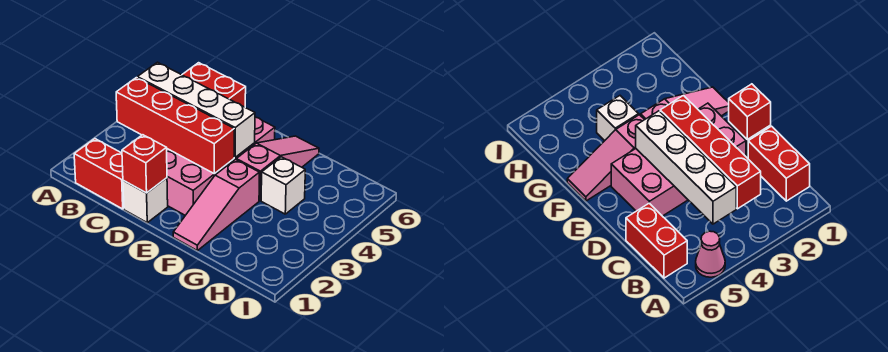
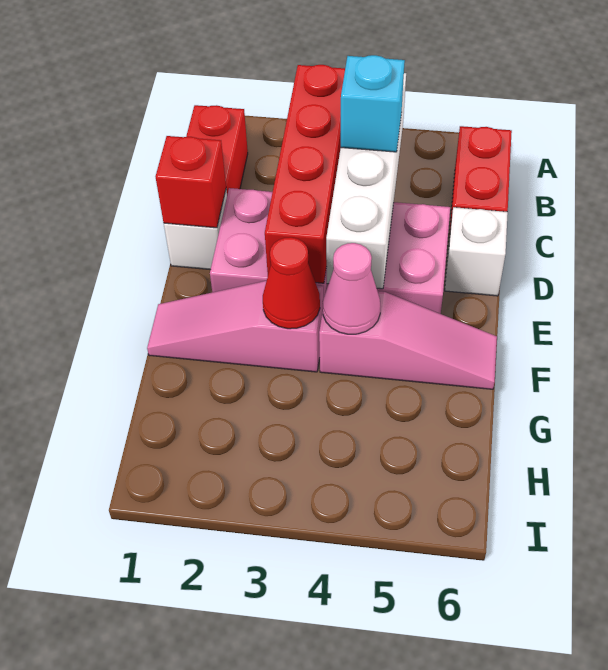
pink 1x1 cone [696,231,725,277] -> pink 1x1 cone moved to [323,243,381,334]
none -> cyan 1x1 brick [341,55,405,152]
none -> red 1x1 cone [263,237,320,329]
white 1x1 brick [261,157,305,214] -> white 1x1 brick moved to [445,207,508,296]

